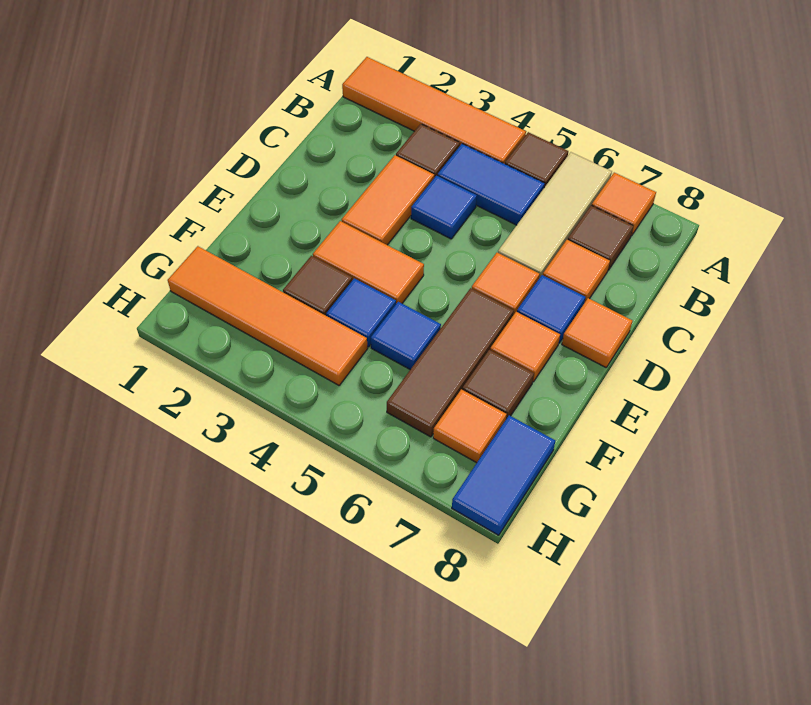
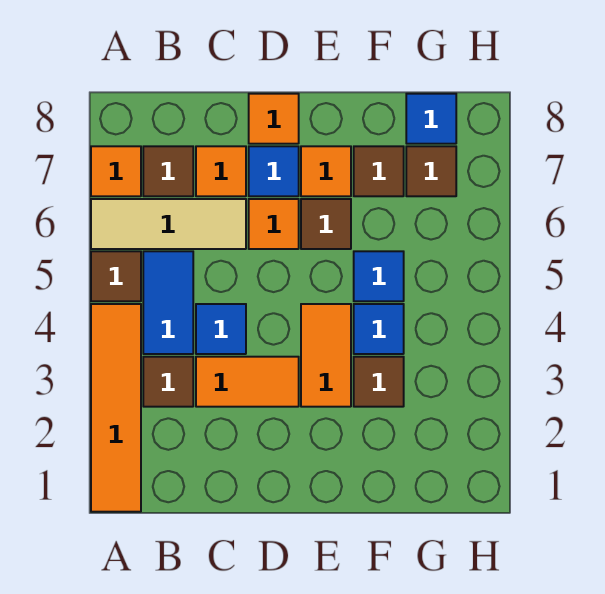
brown 1x3 tile [387,288,514,437] -> brown 1x1 tile [301,199,351,249]
orange 1x4 tile [168,246,368,385] -> none
orange 1x1 tile [433,389,507,463] -> brown 1x1 tile [406,146,456,196]
blue 1x2 tile [452,415,555,535] -> blue 1x1 tile [406,94,456,144]

